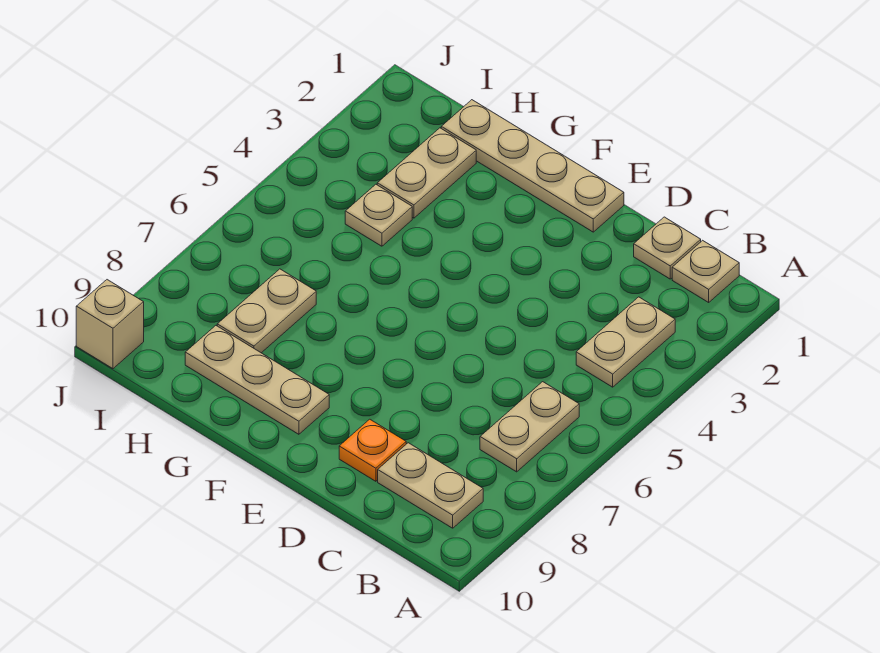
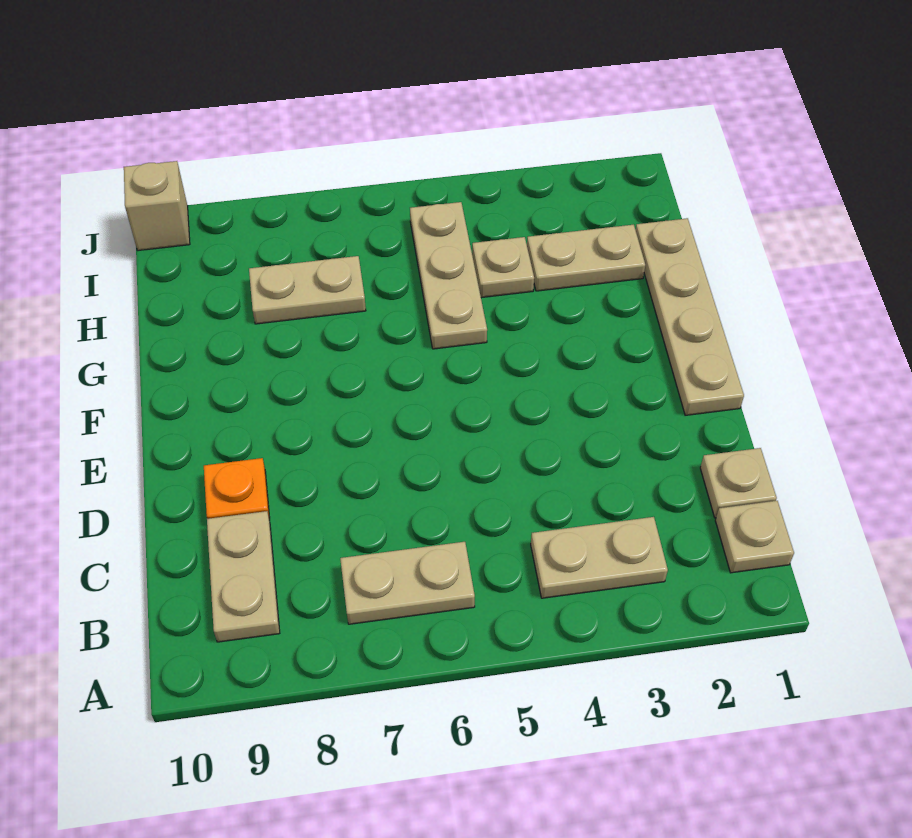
tan 1x3 plate [185,326,329,434] -> tan 1x3 plate moved to [410,202,487,349]

